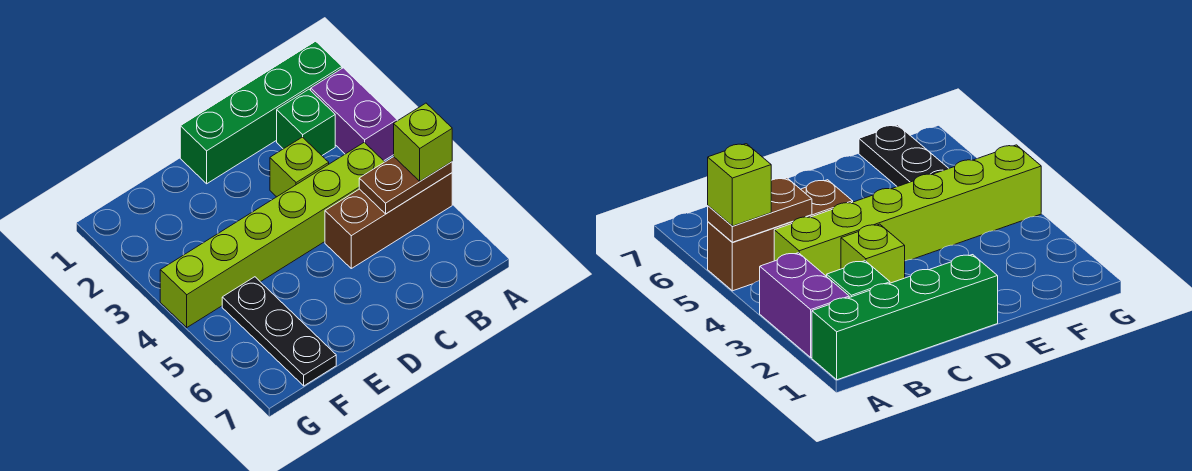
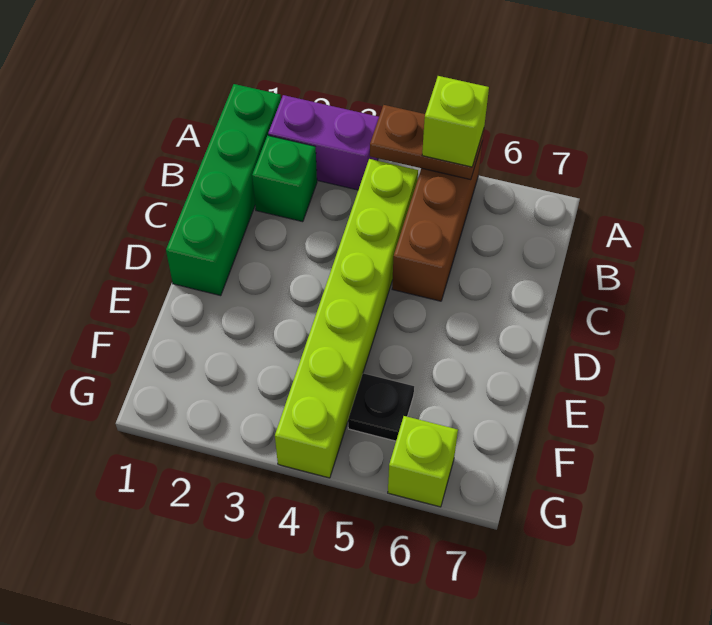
brown 1x2 plate [359,157,452,214] -> brown 1x2 plate turned to [370,105,484,180]
lime 1x1 brick [270,137,329,197] -> lime 1x1 brick moved to [388,416,458,507]
black 1x3 plate [222,277,336,386] -> black 1x1 plate [348,373,414,441]

